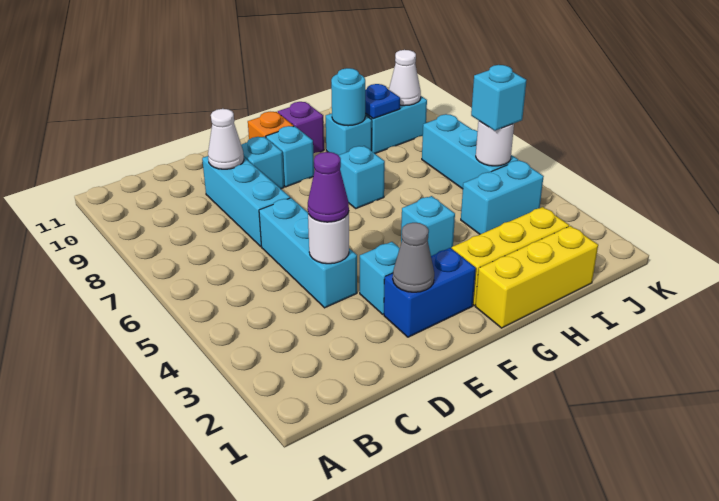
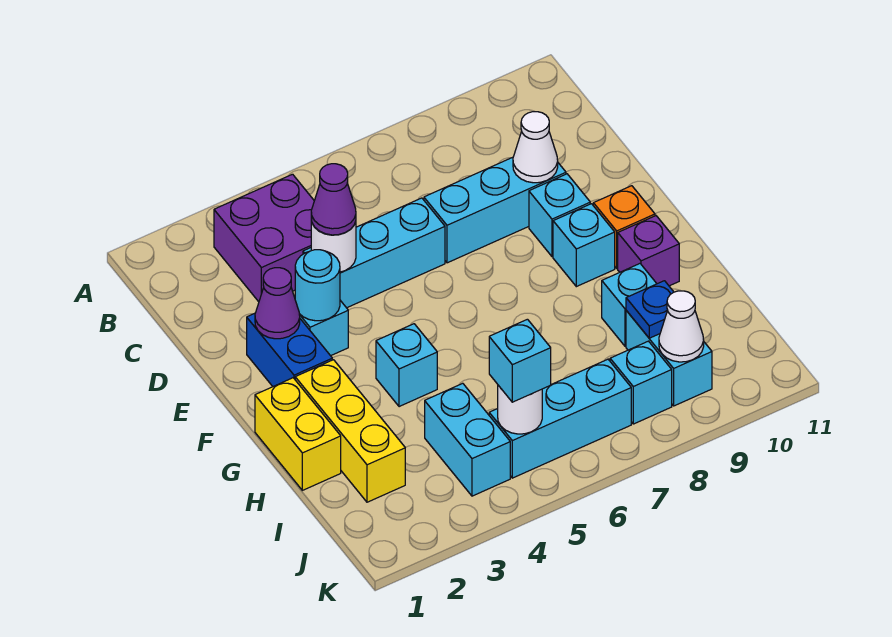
none -> purple 2x2 brick [214,174,314,302]
grey 1x1 cone [393,223,434,292] -> purple 1x1 cone [255,268,300,339]
yellow 1x3 brick [475,226,598,328] -> yellow 1x2 brick [255,378,341,490]
cyan 1x1 brick [339,146,385,208] -> cyan 1x1 brick moved to [610,341,672,424]
cyan 1x1 round brick [331,68,365,126] -> cyan 1x1 round brick moved to [295,250,340,321]

